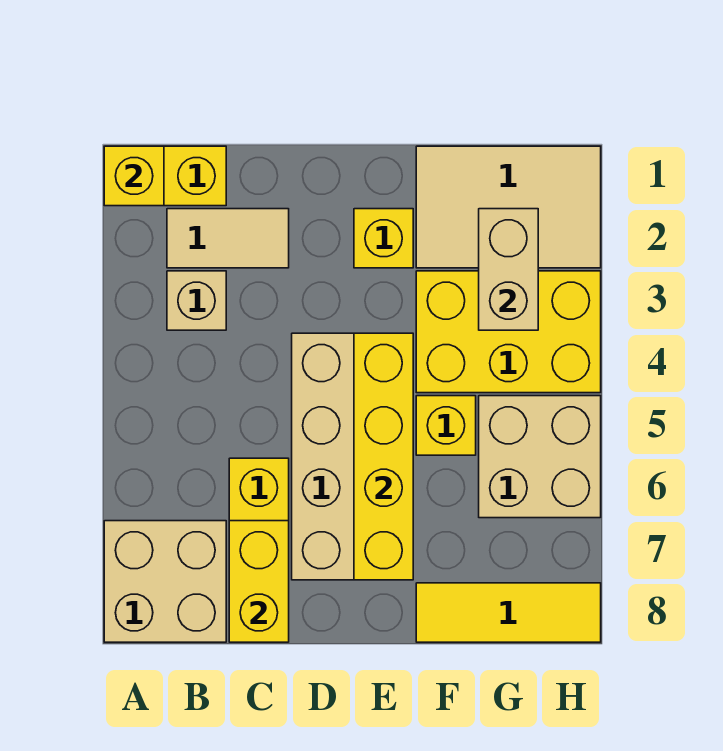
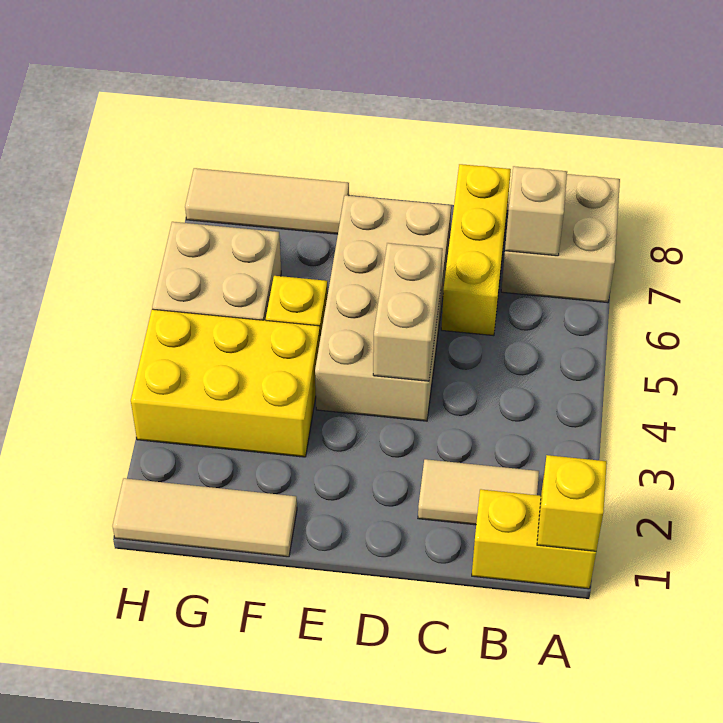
tan 1x1 brick [167,271,226,330] -> tan 1x1 brick moved to [505,166,567,256]
yellow 1x2 brick [229,521,289,642] -> none
yellow 1x1 brick [354,209,413,268] -> none
yellow 1x4 brick [354,333,413,580] -> none
tan 2x3 tile [416,146,601,268] -> tan 1x3 tile [113,478,297,557]
yellow 1x3 tile [416,583,601,642] -> tan 1x3 tile [185,168,349,234]
tan 1x2 brick [479,209,538,330] -> tan 1x2 brick moved to [373,243,443,381]

